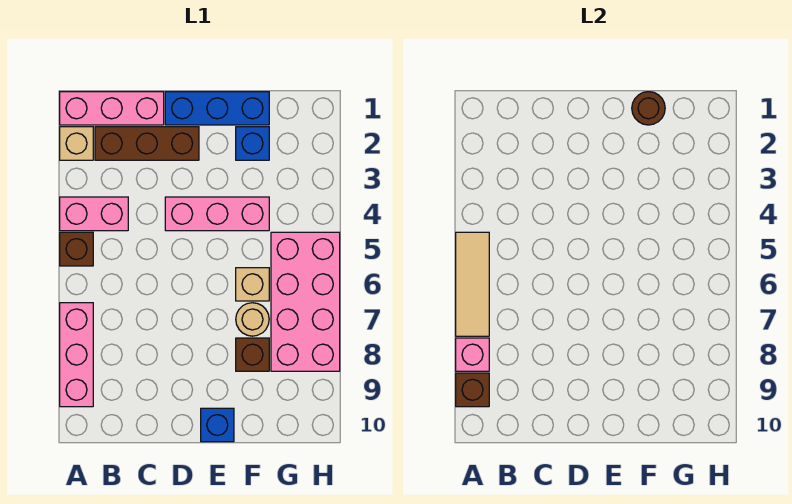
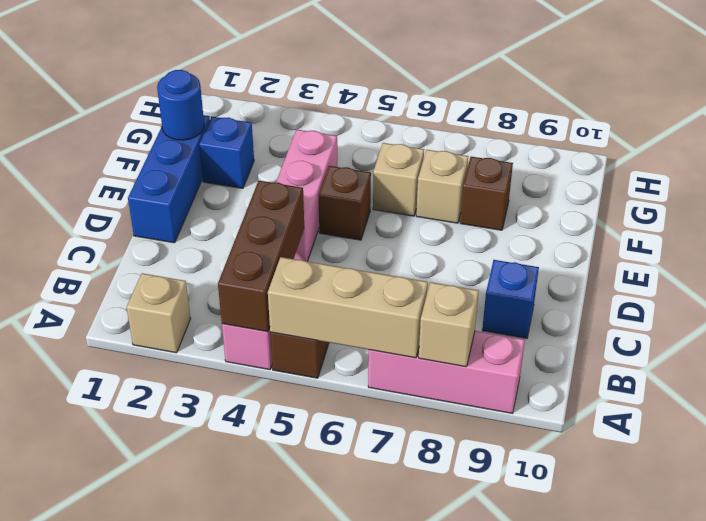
pink 1x3 brick [60,92,164,125] -> none
tan 1x3 tile [456,232,489,336] -> tan 1x3 brick [268,257,428,358]
pink 1x1 brick [456,338,489,371] -> tan 1x1 brick [419,282,479,367]
brown 1x1 brick [456,373,489,407] -> brown 1x1 brick moved to [319,166,371,240]
brown 1x3 brick [95,127,199,160] -> brown 1x3 brick moved to [218,181,304,332]
blue 1x1 brick [201,408,234,442] -> blue 1x1 brick moved to [482,260,539,338]
brown 1x1 round brick [632,92,665,125] -> blue 1x1 round brick [157,70,204,140]
tan 1x1 round brick [236,303,269,336] -> tan 1x1 brick [416,150,468,223]
pink 2x4 brick [271,232,340,371] -> none

